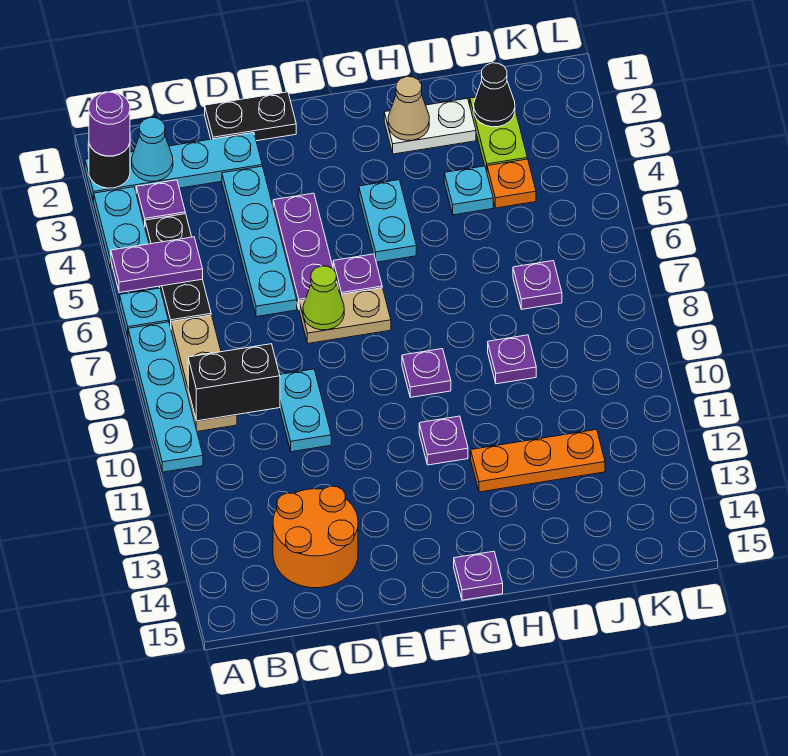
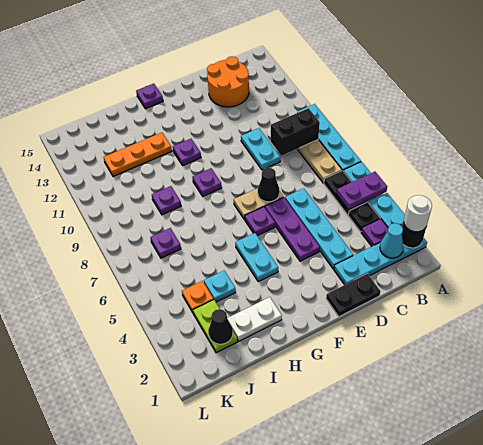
purple 1x1 round brick [89,92,130,156] -> white 1x1 round brick [404,195,432,232]
lime 1x1 cone [303,266,344,330] -> black 1x1 cone [258,168,280,202]
tan 1x1 cone [388,77,429,140] -> none

